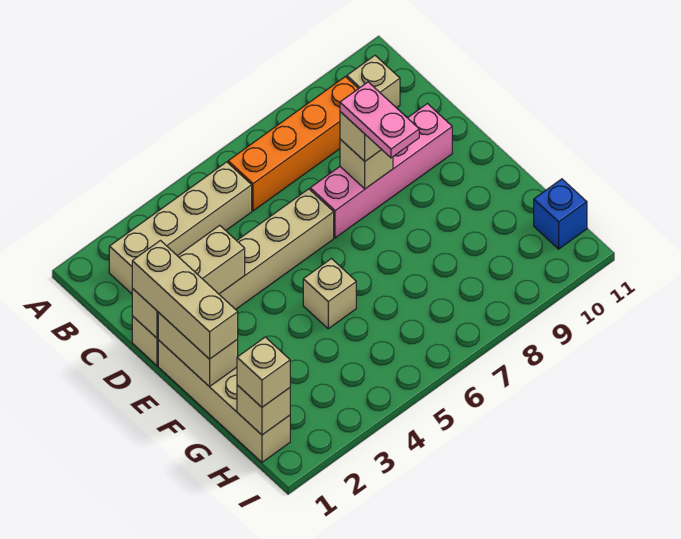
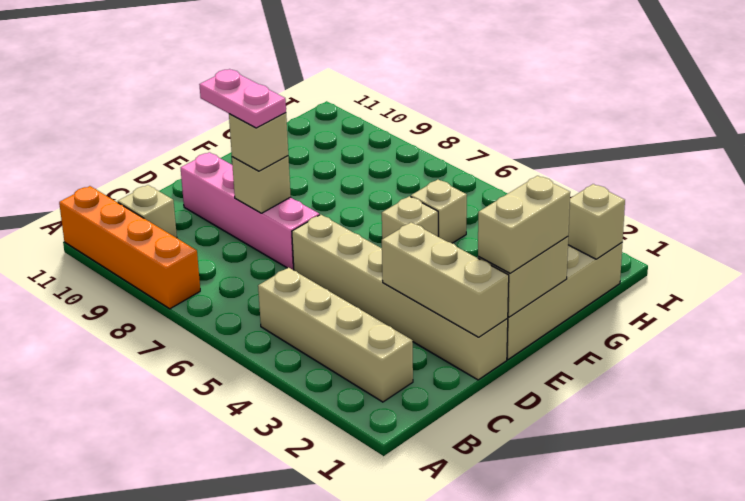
orange 1x4 brick [228,77,358,211] -> orange 1x4 brick moved to [59,186,200,309]
tan 1x3 brick [132,241,238,359] -> tan 1x2 brick [478,176,570,273]
pink 1x2 plate [340,82,419,158] -> pink 1x2 plate turned to [199,69,286,128]
tan 1x1 brick [237,337,290,407] -> tan 1x1 brick moved to [411,180,467,243]
blue 1x1 brick [534,179,587,249] -> none

